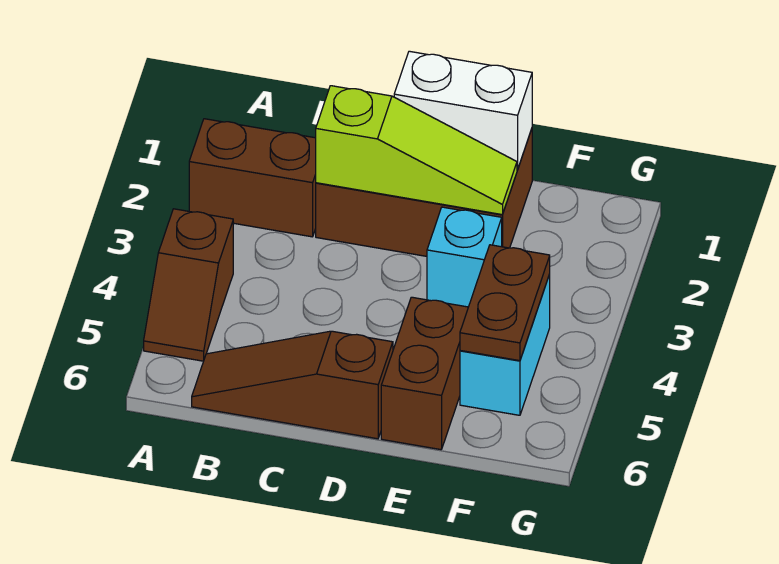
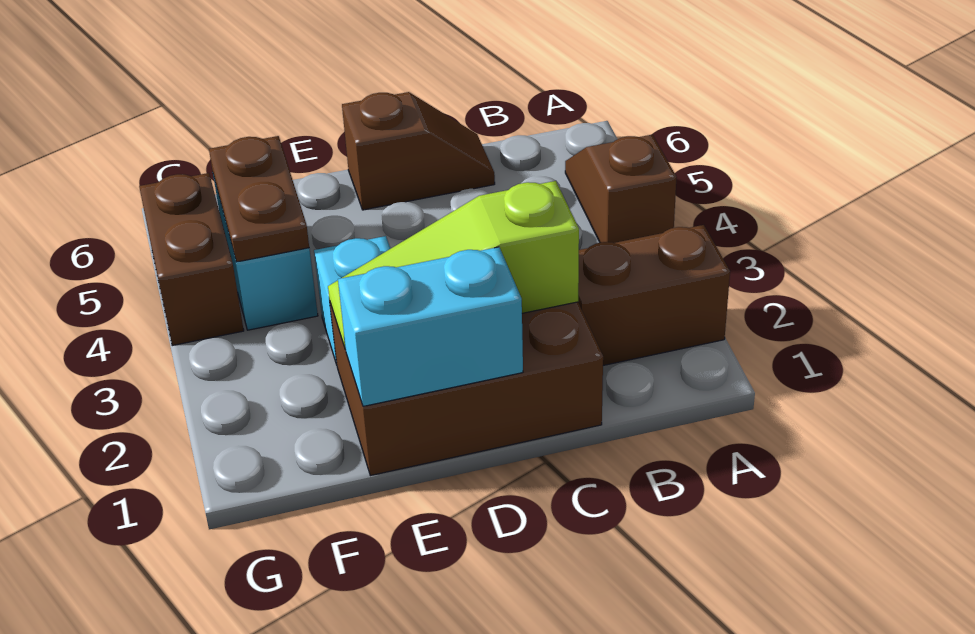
brown 1x3 slope [192,331,393,439] -> brown 1x2 slope [342,92,495,210]
white 1x2 brick [394,51,532,169] -> cyan 1x2 brick [338,247,523,406]
brown 1x2 brick [381,297,468,450] -> brown 1x2 brick moved to [139,173,244,345]

